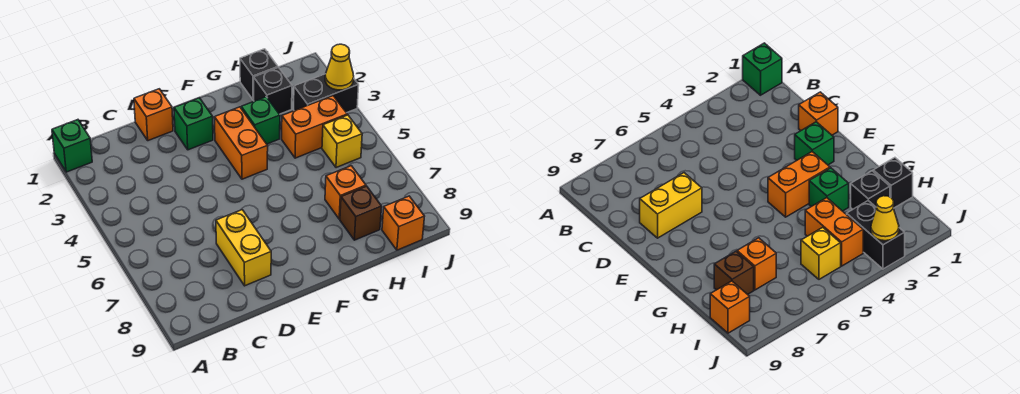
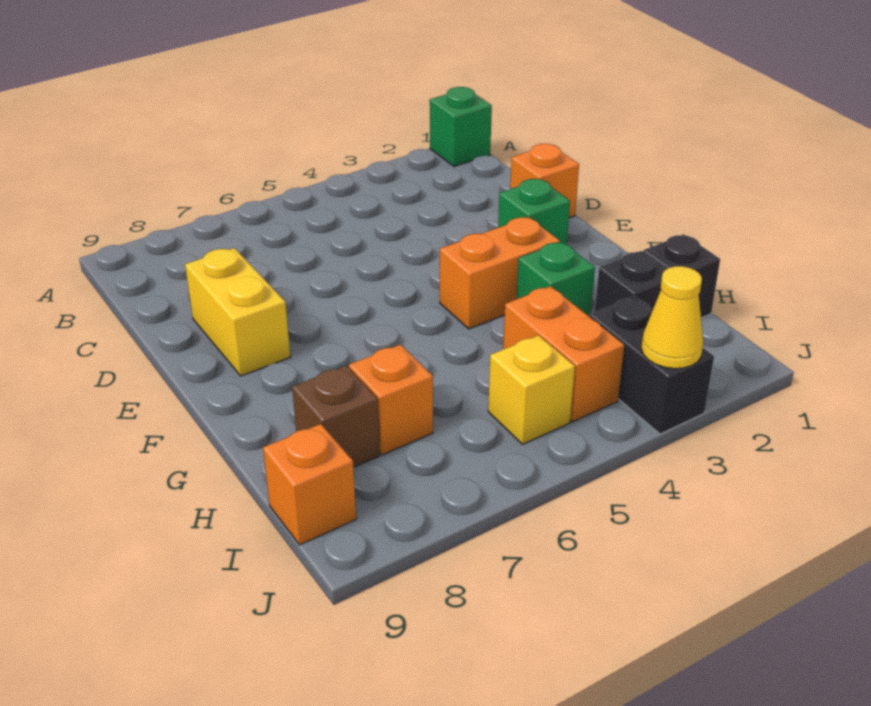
yellow 1x2 brick [216,210,271,286] -> yellow 1x2 brick turned to [185,248,290,376]

